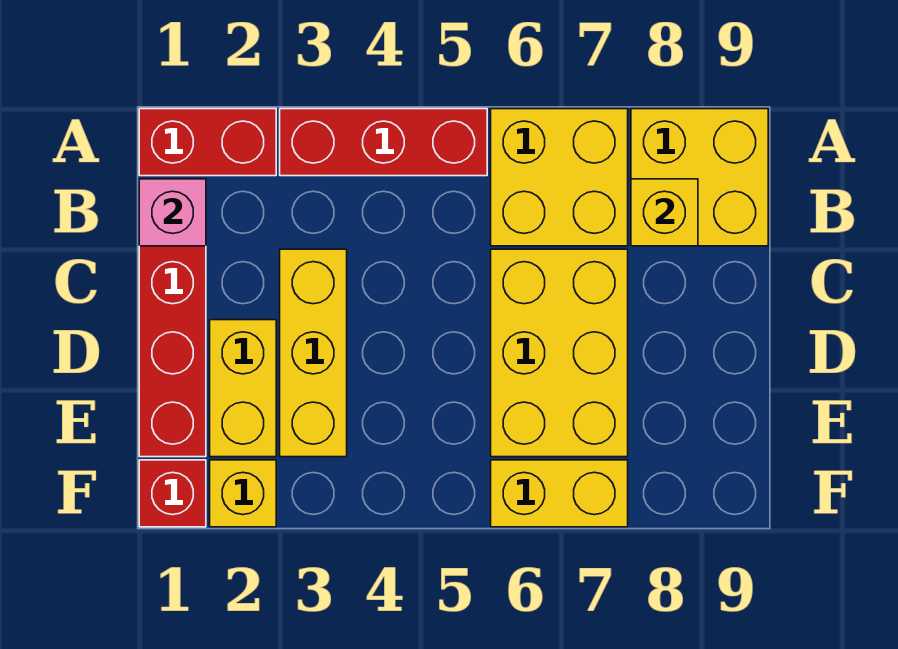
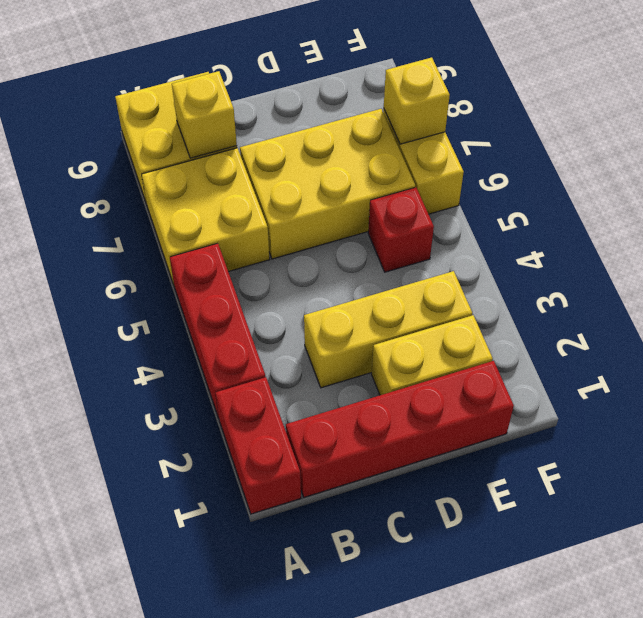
pink 1x1 brick [139,179,206,246] -> none
red 1x1 brick [139,460,206,527] -> red 1x1 brick moved to [368,187,434,272]
yellow 1x1 brick [210,460,276,527] -> yellow 1x1 brick moved to [384,58,450,144]

